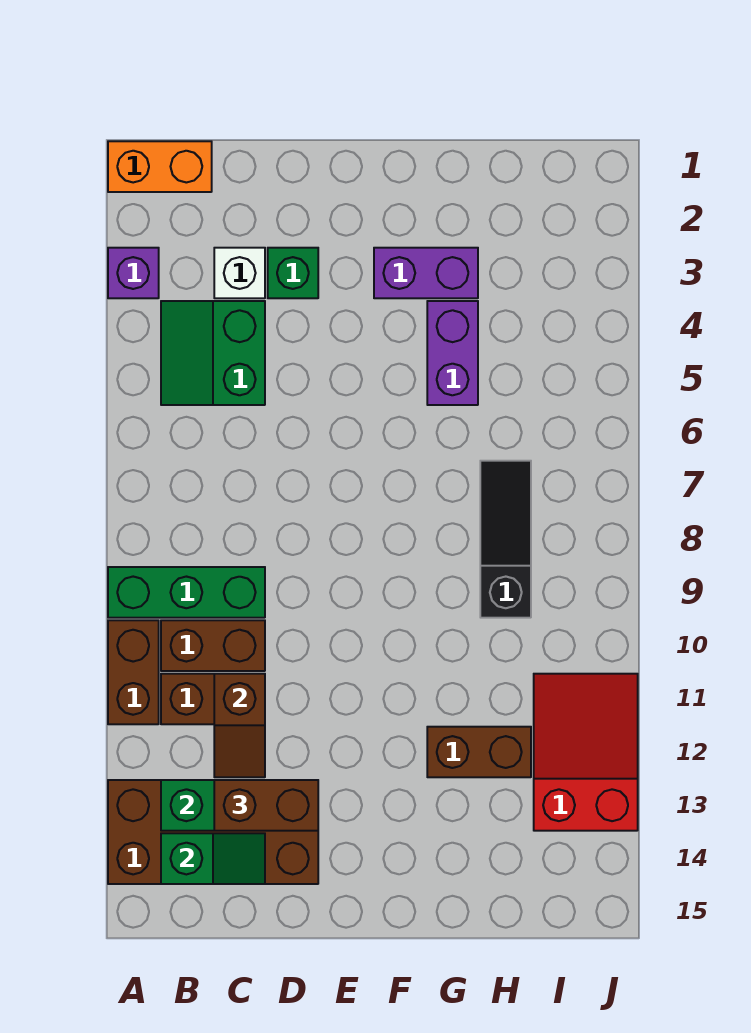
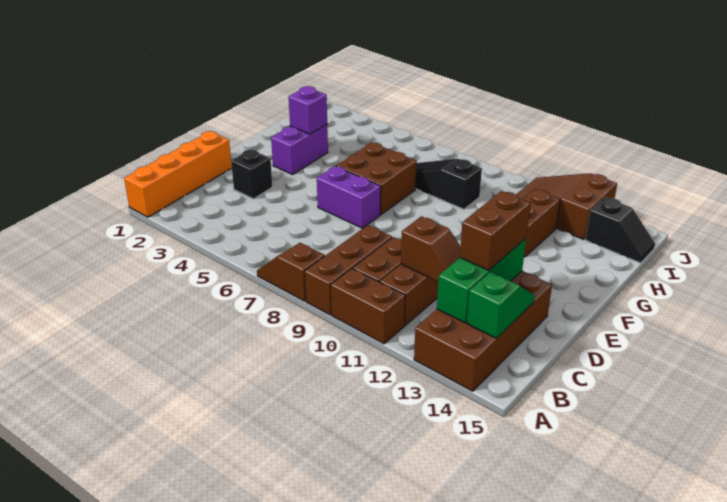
orange 1x2 brick [108,141,212,192] -> orange 1x4 brick [124,131,232,217]
purple 1x1 brick [108,248,159,298] -> purple 1x1 brick moved to [289,86,327,134]
none -> brown 1x2 slope [257,243,325,301]
green 1x3 brick [108,567,265,618] -> brown 1x3 brick [305,225,392,315]
green 2x2 slope [161,301,265,405] -> none
white 1x1 brick [214,248,265,298] -> none
green 1x1 brick [268,248,318,298] -> black 1x1 brick [231,149,272,199]
none -> brown 2x2 brick [336,143,417,215]
purple 1x2 brick [427,301,478,405] -> purple 1x2 brick moved to [317,166,381,228]
red 2x3 slope [534,674,638,831] -> brown 2x3 slope [516,173,617,240]
none -> black 1x2 slope [585,197,655,263]

